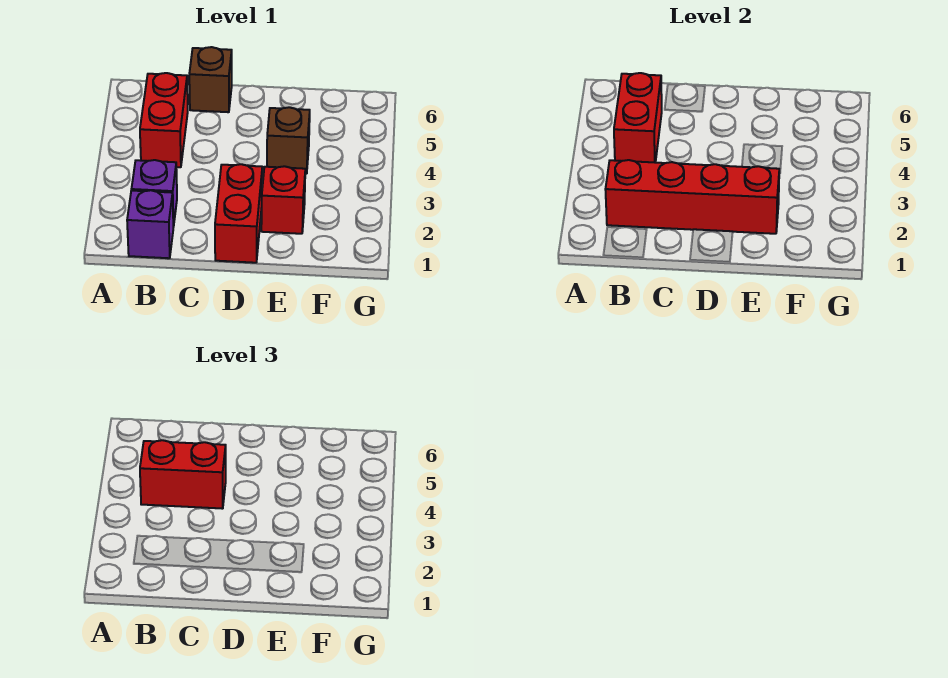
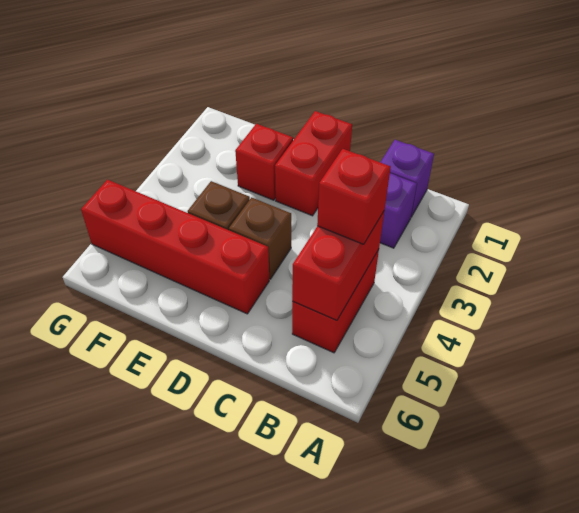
red 1x4 brick [605,160,779,234] -> red 1x4 brick moved to [81,180,269,314]
red 1x2 brick [140,440,226,509] -> red 1x1 brick [317,149,391,244]
brown 1x1 brick [189,47,232,112] -> brown 1x1 brick moved to [229,197,291,279]

